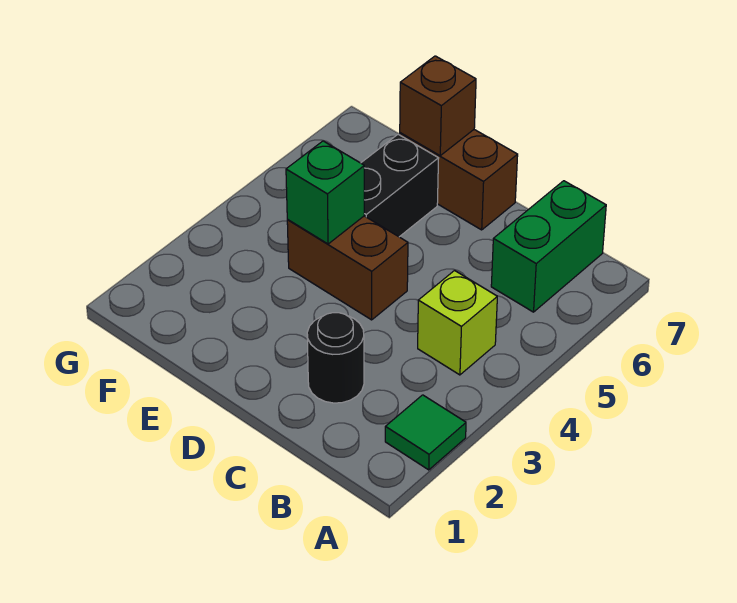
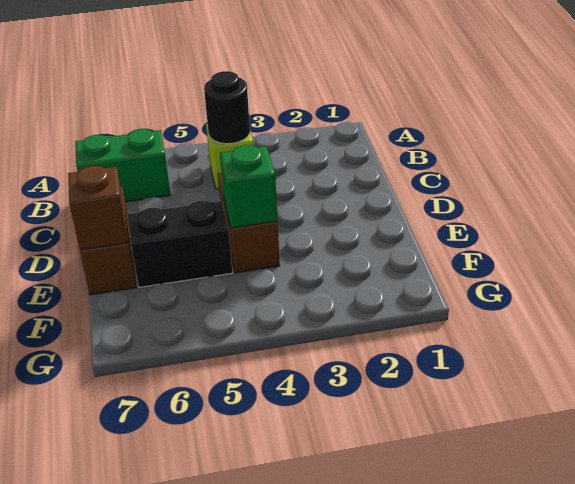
green 1x1 tile [385,395,466,470] -> none
black 1x1 round brick [307,313,364,403] -> black 1x1 round brick moved to [204,71,250,144]

